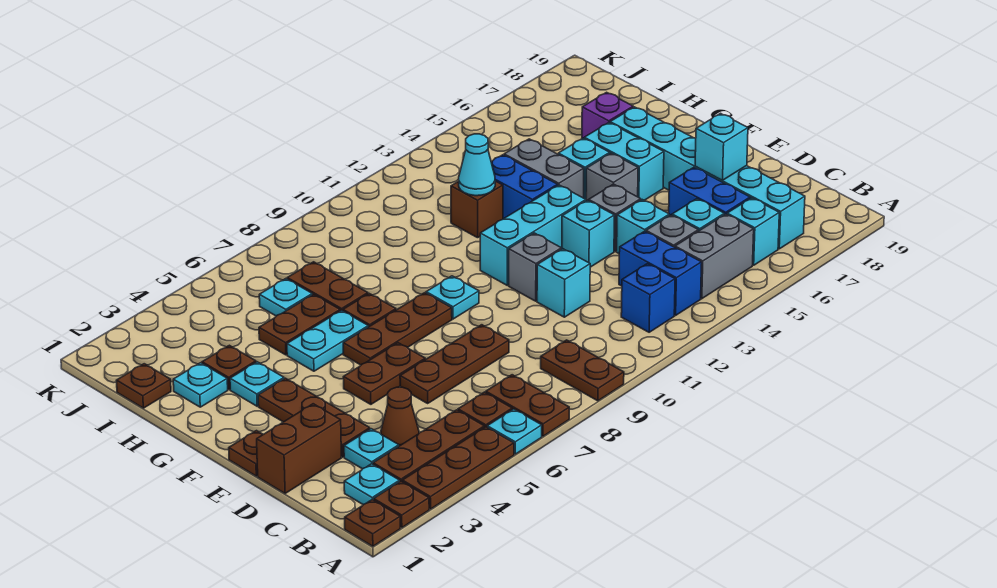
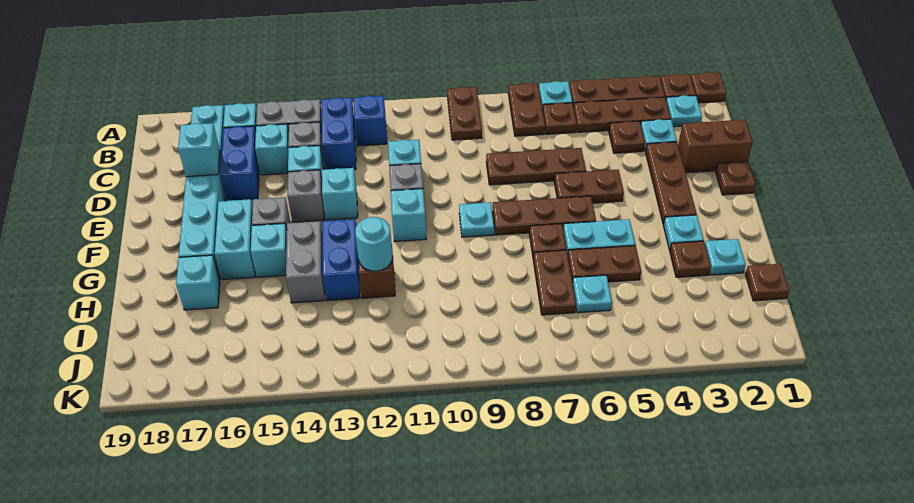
brown 1x1 cone [381,387,419,446] -> brown 1x1 plate [609,121,645,153]
cyan 1x3 brick [480,185,586,285] -> cyan 1x1 brick [391,189,426,242]
cyan 1x1 cone [459,134,495,196] -> cyan 1x1 round brick [355,217,393,271]
purple 1x1 brick [582,92,633,138] -> cyan 1x1 brick [176,255,220,310]

